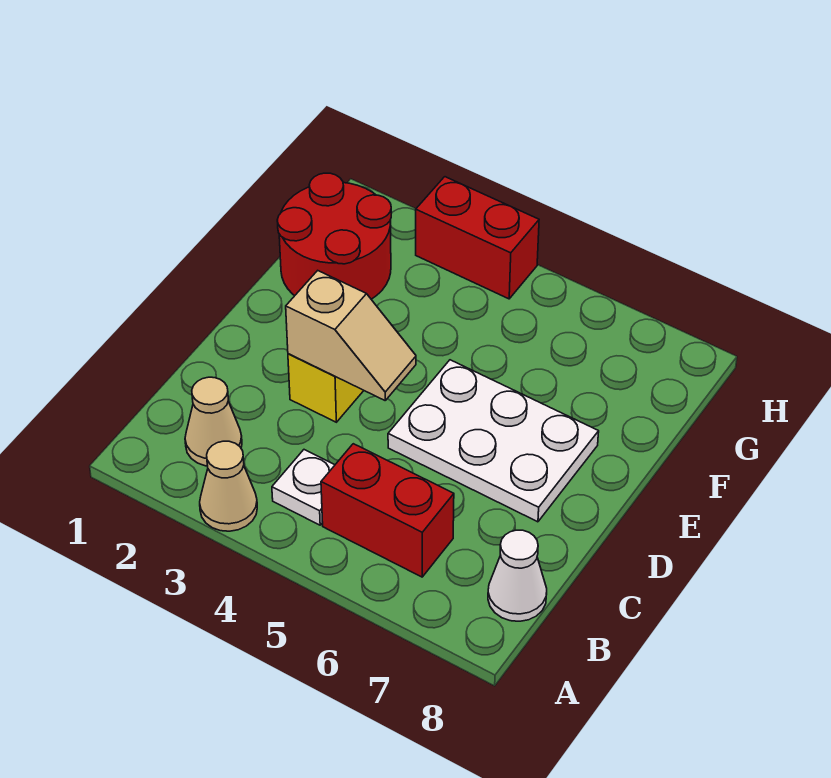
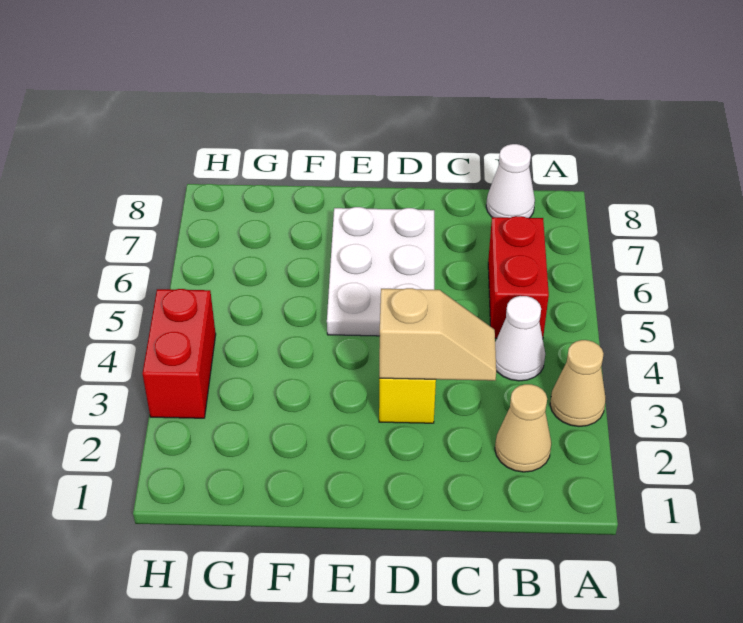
white 1x1 plate [272,450,335,525] -> white 1x1 cone [495,296,545,381]
tan 1x2 slope [286,271,416,400] -> tan 1x2 slope turned to [379,288,496,381]
red 2x2 round brick [277,173,391,299] -> none

